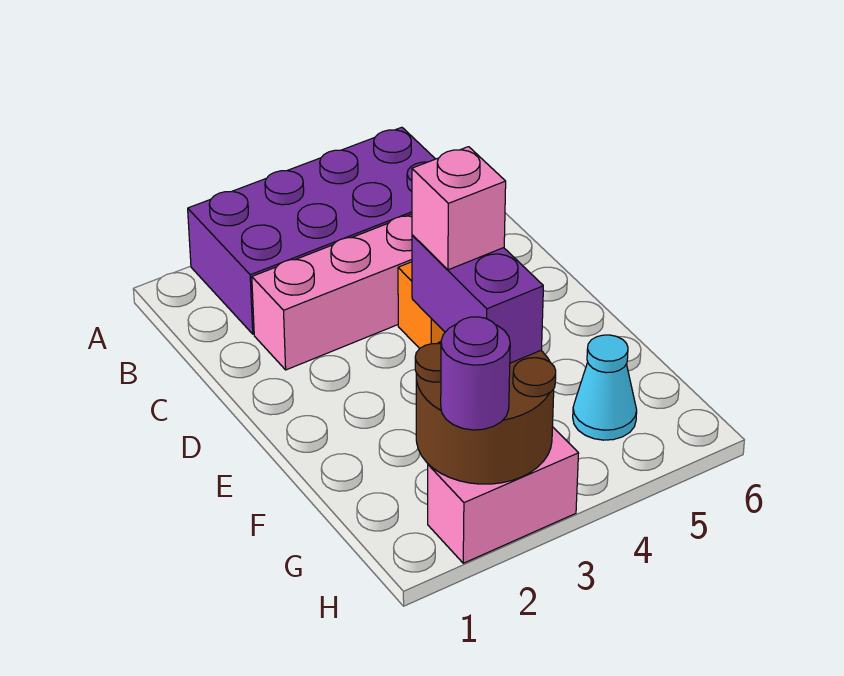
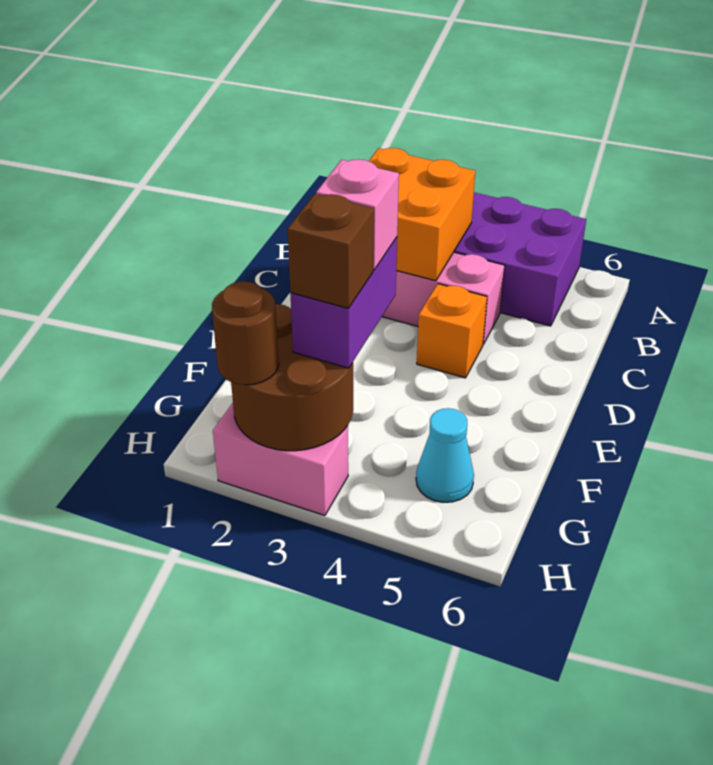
none -> orange 2x2 brick [369,148,475,281]
none -> brown 1x1 brick [288,194,374,308]
purple 1x1 round brick [441,317,510,430] -> brown 1x1 round brick [212,281,279,385]

